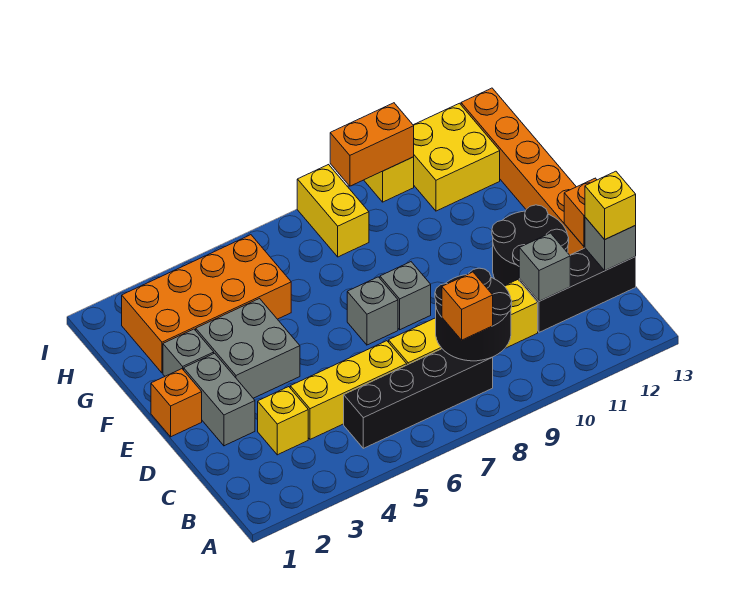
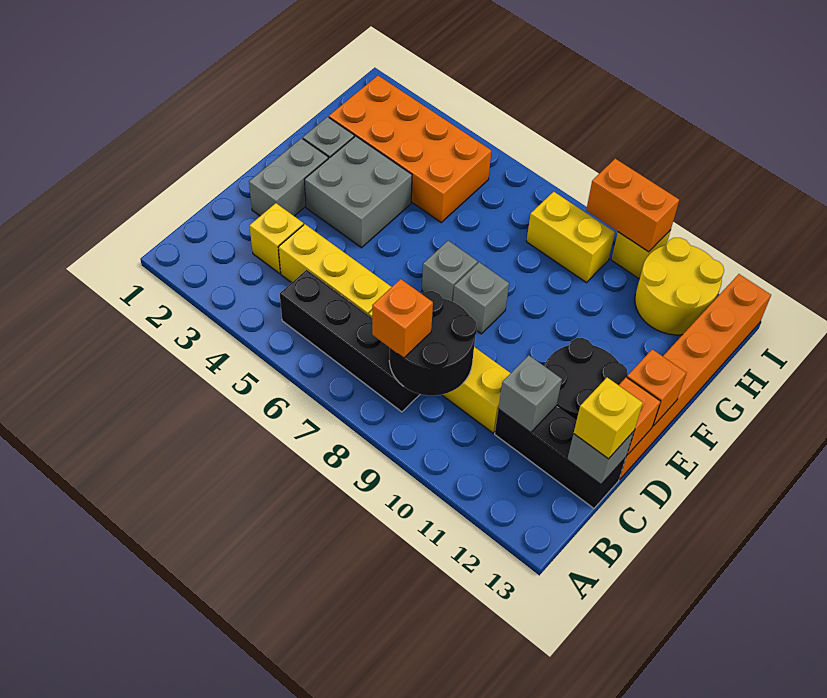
orange 1x1 brick [151,369,202,437] -> orange 1x1 brick moved to [627,349,686,426]
yellow 1x2 brick [297,165,369,257] -> yellow 1x2 brick turned to [526,192,615,282]
yellow 2x2 brick [414,103,500,211] -> yellow 2x2 round brick [635,238,724,335]

